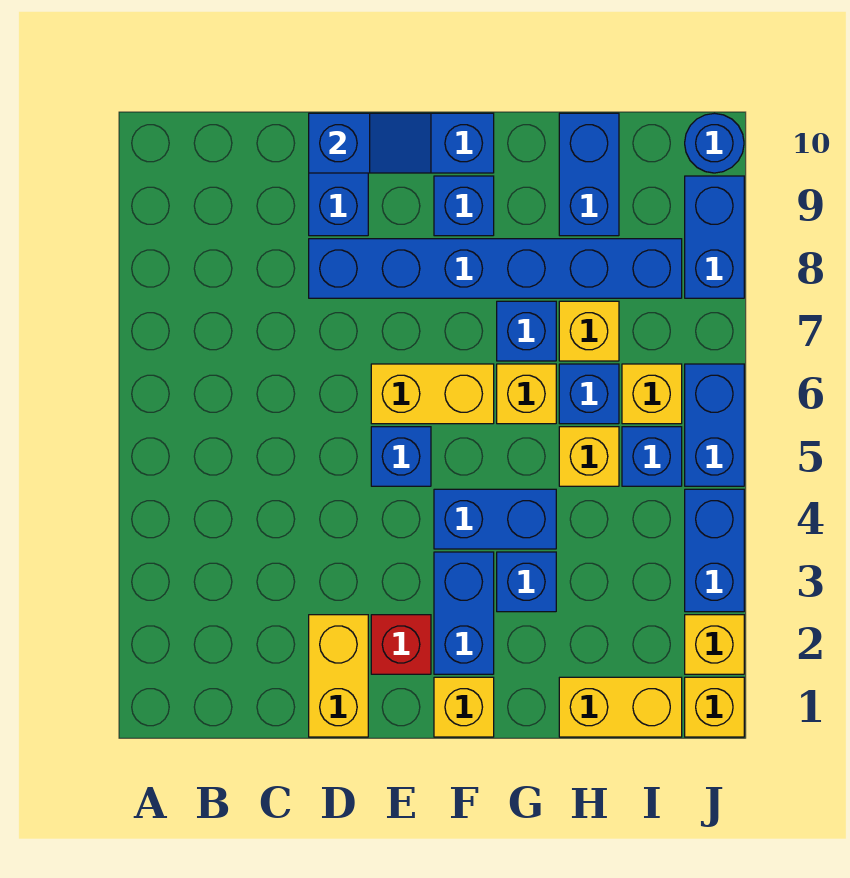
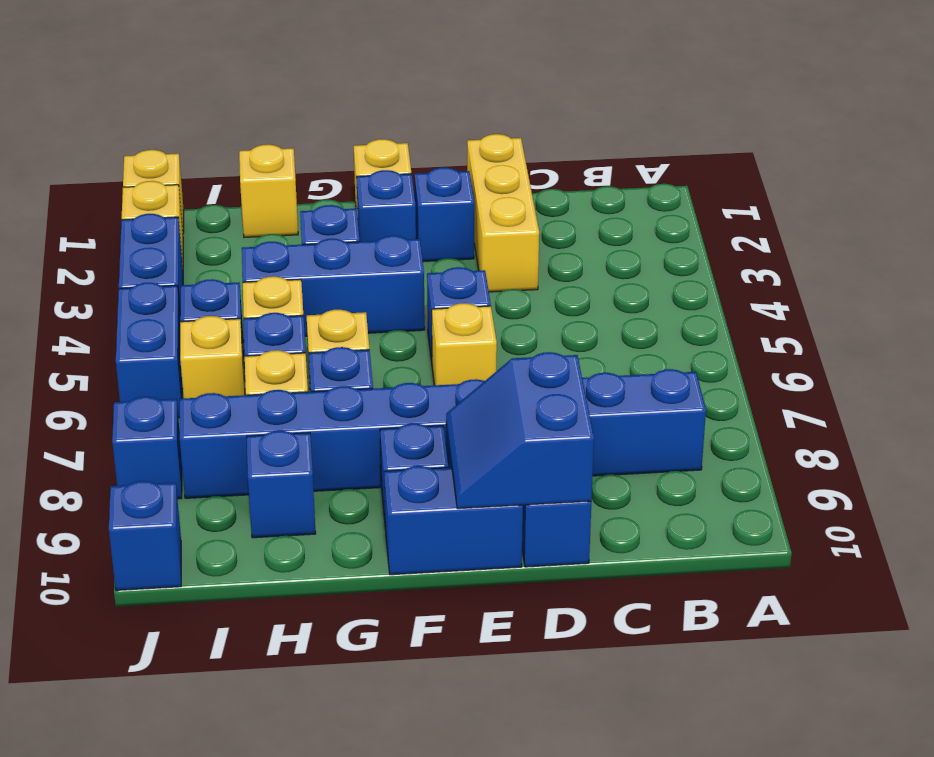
yellow 1x2 brick [309,615,368,737] -> yellow 1x3 brick [467,134,539,292]
blue 1x6 brick [309,239,682,298] -> blue 1x8 brick [180,369,706,498]
blue 1x2 slope [309,113,431,173] -> blue 2x2 slope [446,352,594,509]
red 1x1 brick [371,615,431,674] -> blue 1x1 brick [414,167,474,261]
yellow 1x2 brick [371,364,494,424] -> yellow 1x1 brick [432,303,497,385]
blue 1x2 brick [434,552,494,674] -> blue 1x1 brick [356,170,416,242]
blue 1x2 brick [434,489,556,549] -> blue 1x3 brick [242,236,425,336]
yellow 1x2 brick [559,677,682,737] -> yellow 1x1 brick [239,144,298,237]
blue 1x2 brick [559,113,619,236] -> blue 1x1 brick [247,431,316,538]
blue 1x2 brick [685,176,744,298] -> blue 1x1 brick [112,397,182,499]
blue 1x1 round brick [685,113,744,173] -> blue 1x1 brick [109,481,181,590]

